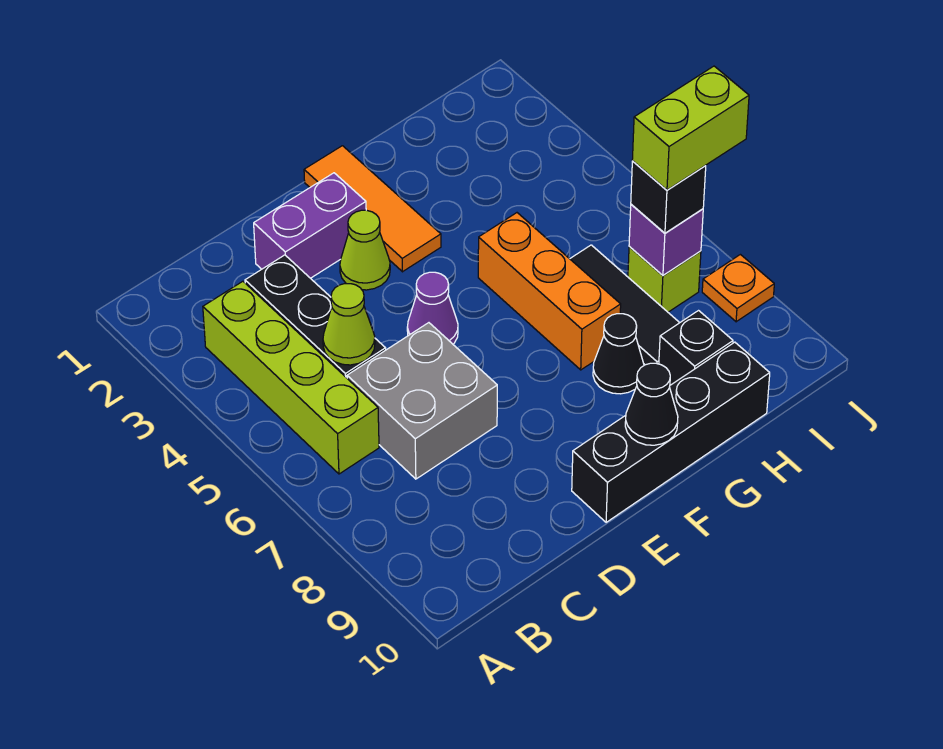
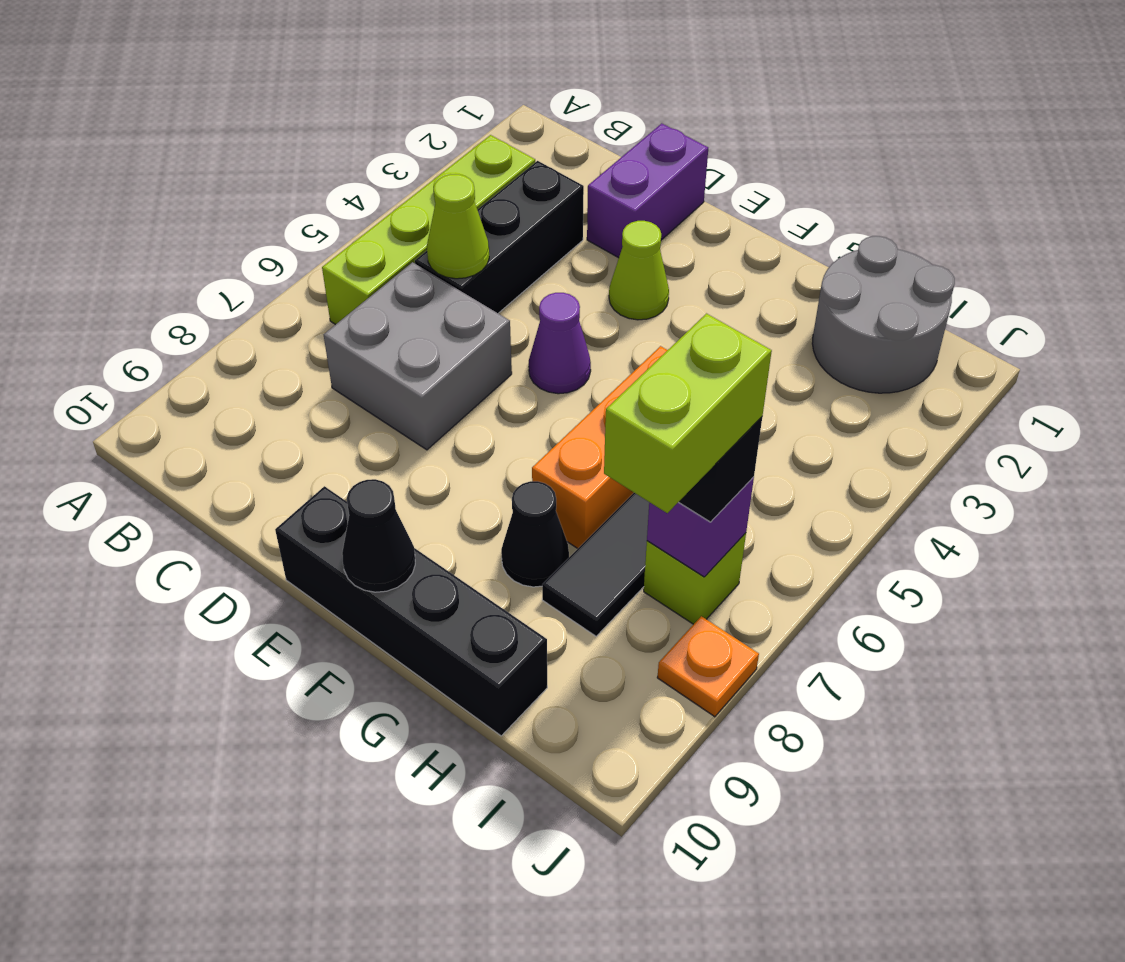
purple 1x2 brick [254,173,366,278] -> purple 1x2 brick turned to [587,123,708,258]
orange 1x3 tile [304,146,441,272] -> none
none -> grey 2x2 round brick [812,236,955,393]
black 1x1 brick [659,311,733,385] -> none
lime 1x2 brick [632,66,749,190] -> lime 1x2 brick turned to [604,314,772,513]

